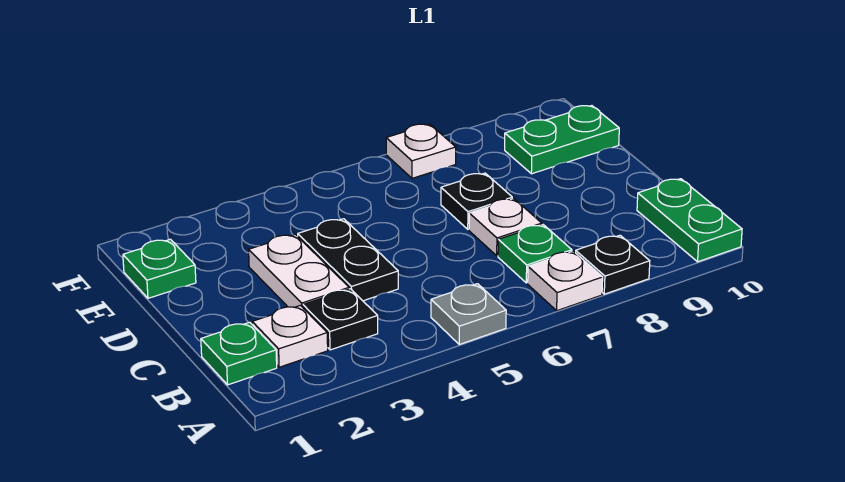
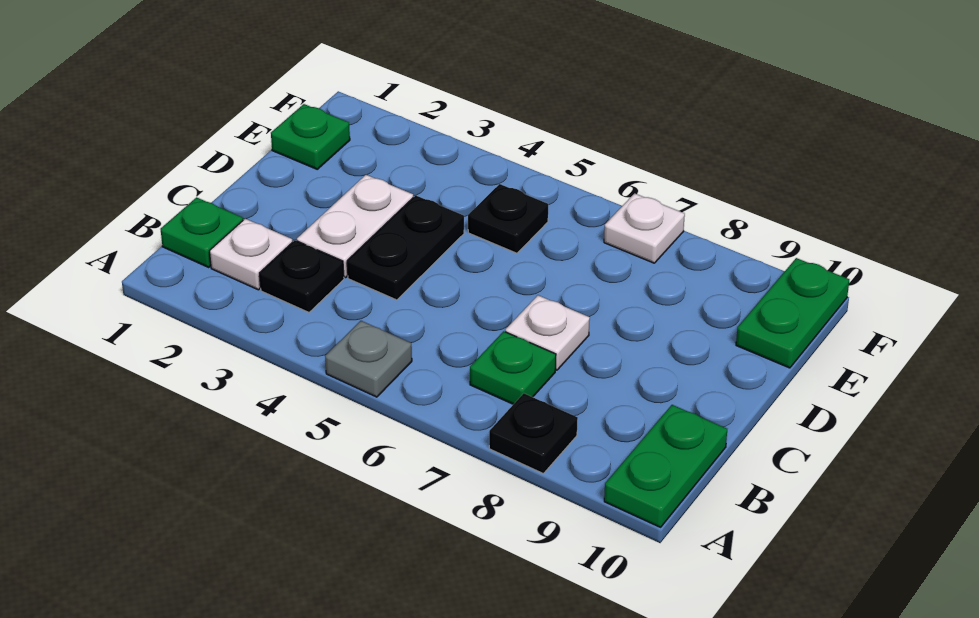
white 1x1 plate [528,251,603,311] -> none
black 1x1 plate [441,173,512,229] -> black 1x1 plate moved to [468,184,548,253]
green 1x2 plate [505,106,619,174] -> green 1x2 plate turned to [736,258,849,368]

